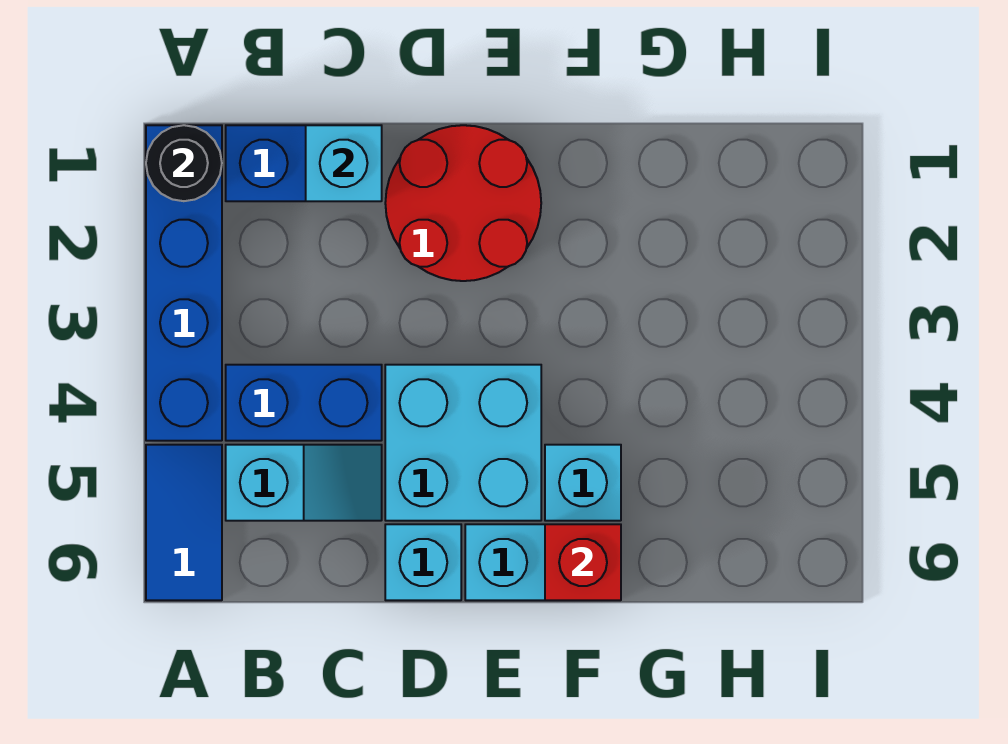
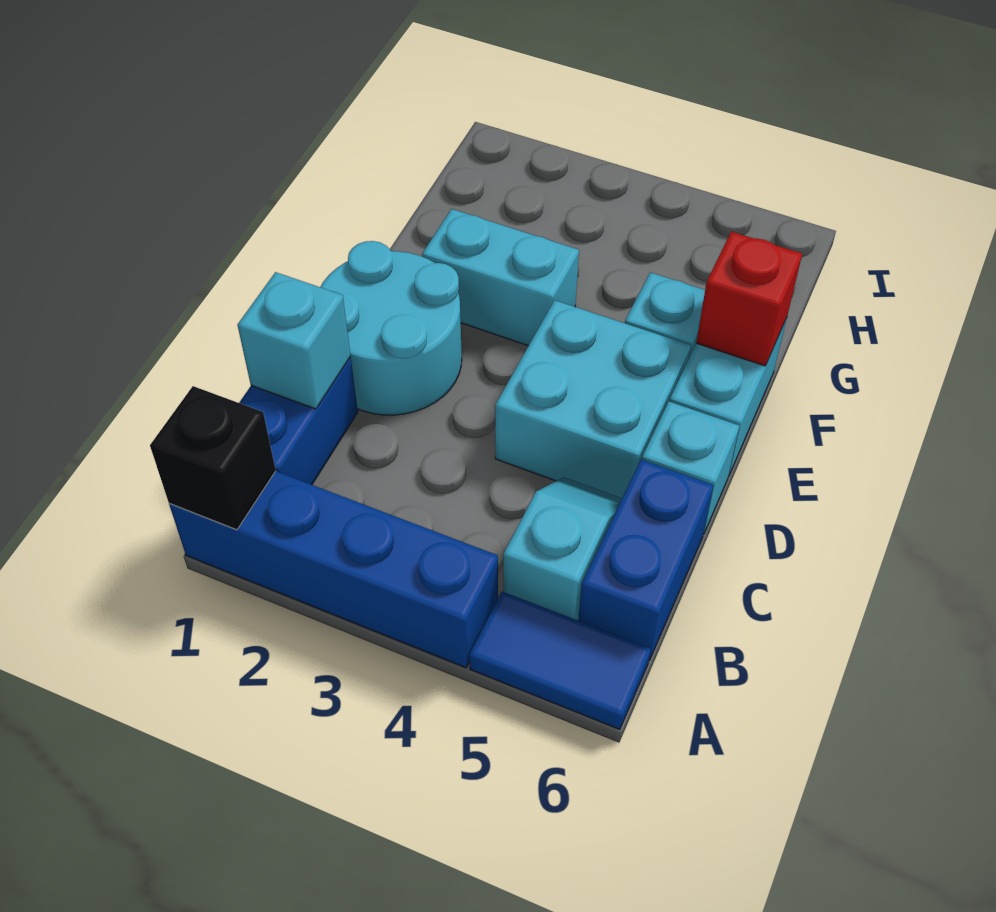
black 1x1 round brick [146,125,222,201] -> black 1x1 brick [150,386,276,530]
blue 1x2 brick [226,365,382,441] -> blue 1x2 brick moved to [578,460,713,660]
red 2x2 round brick [385,125,541,281] -> cyan 2x2 round brick [321,241,462,415]
none -> cyan 1x2 brick [422,209,579,346]

